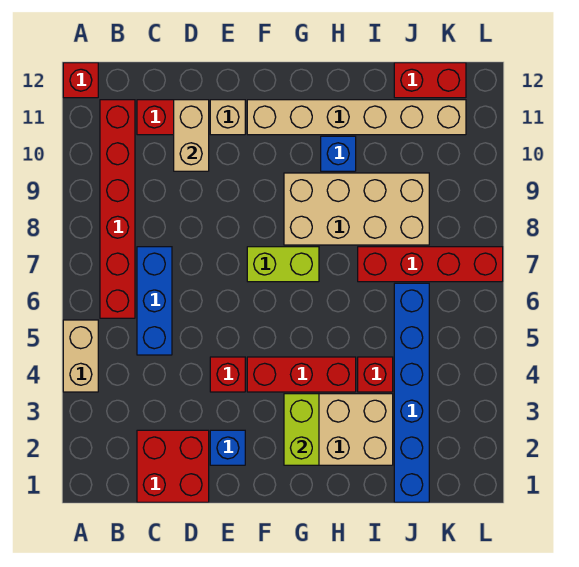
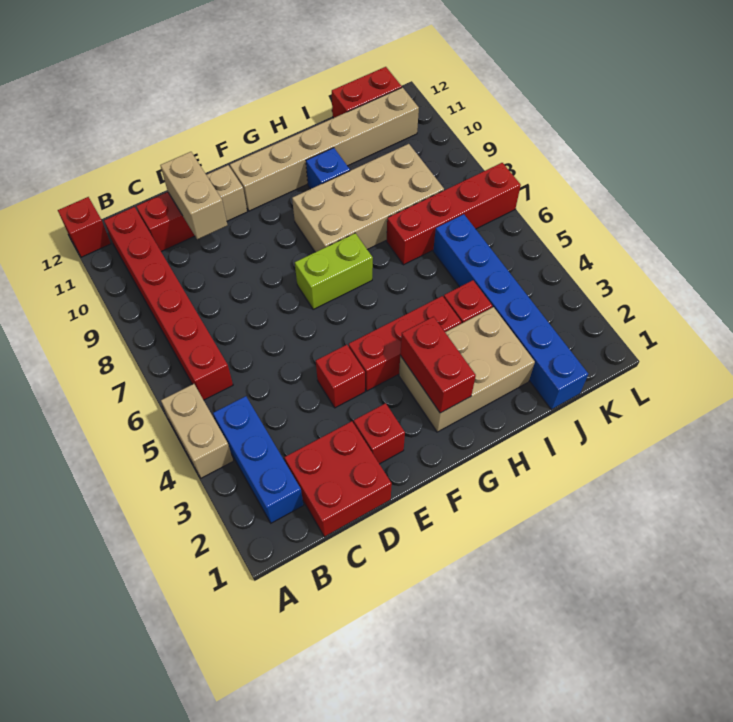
blue 1x3 brick [137,247,172,355] -> blue 1x3 brick moved to [213,396,303,523]
blue 1x1 brick [210,430,245,465] -> red 1x1 brick [354,403,405,464]
lime 1x2 brick [284,394,319,465] -> red 1x2 brick [400,317,476,413]

